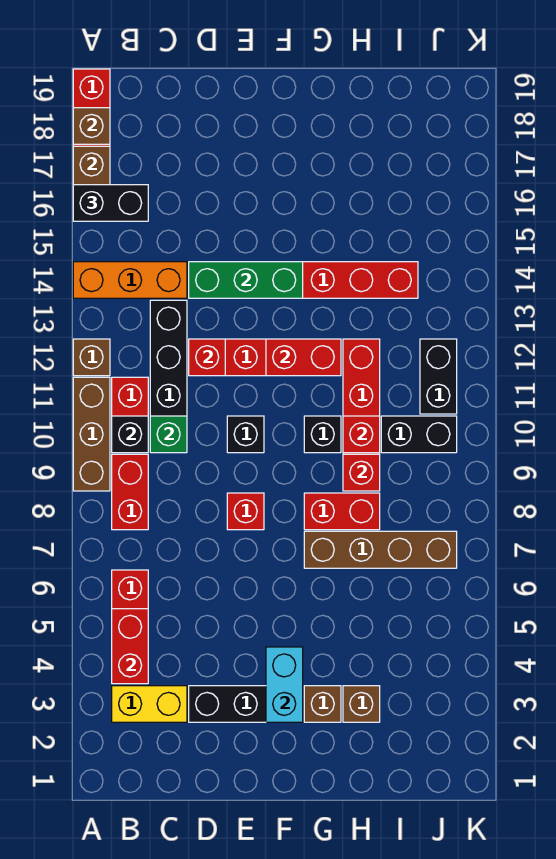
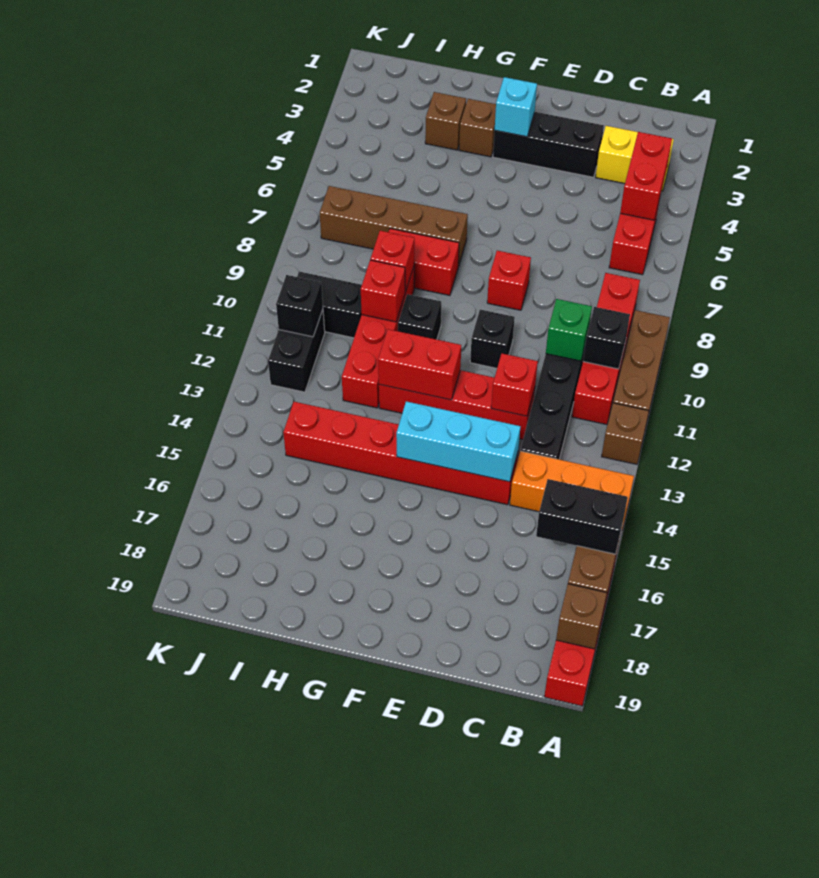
green 1x3 brick [189,262,303,298] -> cyan 1x3 brick [396,401,521,482]
cyan 1x2 brick [266,647,303,722] -> cyan 1x1 brick [495,77,537,137]
none -> black 1x1 brick [276,275,323,337]

